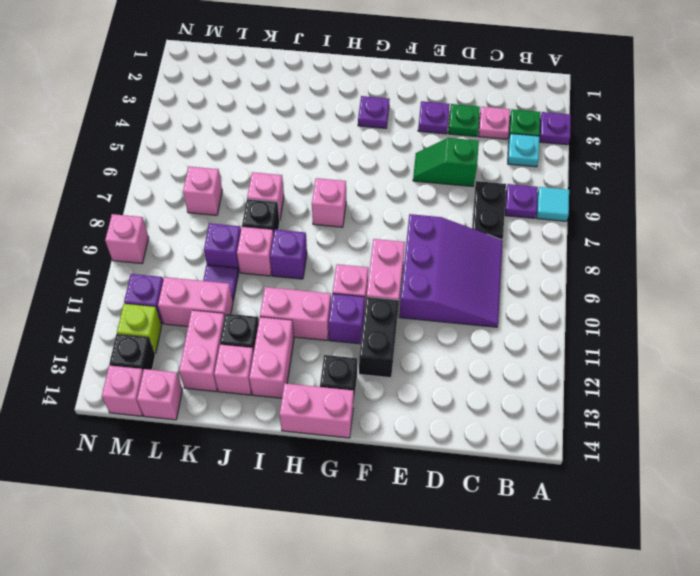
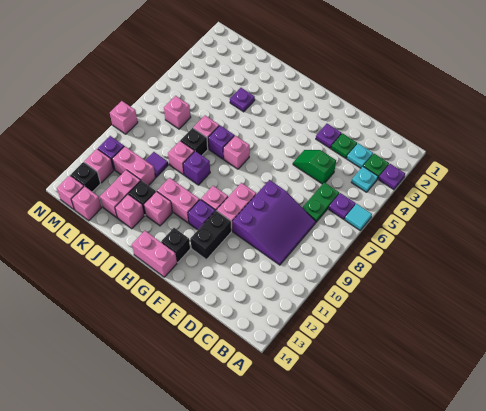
pink 1x1 plate [479,107,510,139] -> cyan 1x1 plate [347,143,373,168]
black 1x2 plate [472,181,506,240] -> green 1x2 plate [302,182,339,222]
purple 1x1 plate [358,96,390,128] -> purple 1x1 plate moved to [230,88,255,112]
pink 1x2 brick [249,317,294,398] -> pink 1x1 brick [144,191,173,226]
purple 1x1 brick [204,223,241,273] -> purple 1x1 brick moved to [208,126,234,159]
lime 1x1 brick [117,304,162,353] -> pink 1x1 brick [84,149,114,183]

